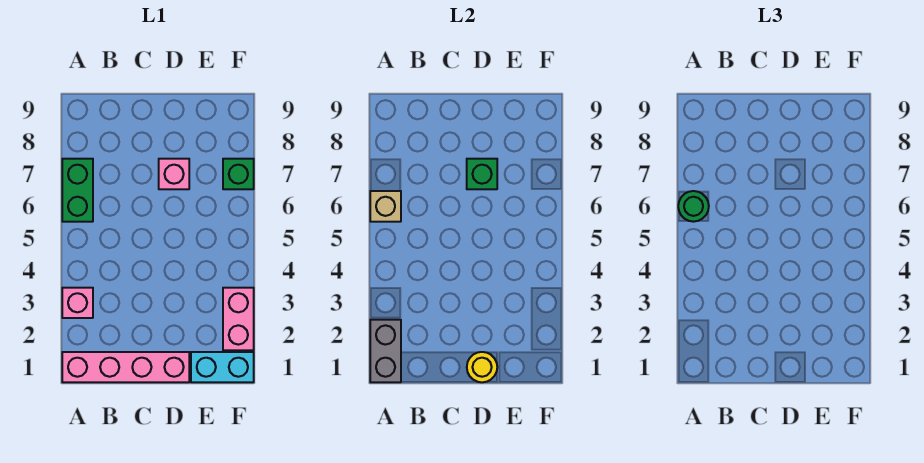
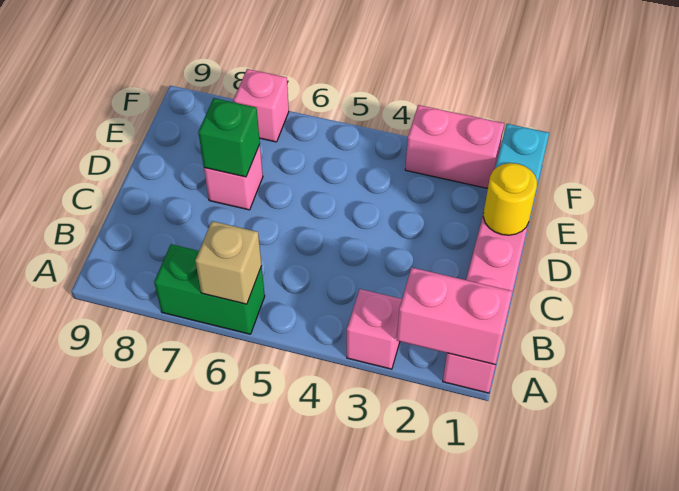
grey 1x2 brick [370,320,401,382] -> pink 1x2 brick [397,268,513,365]
green 1x1 round brick [678,191,709,222] -> none
green 1x1 brick [223,159,254,189] -> pink 1x1 brick [234,69,289,142]

